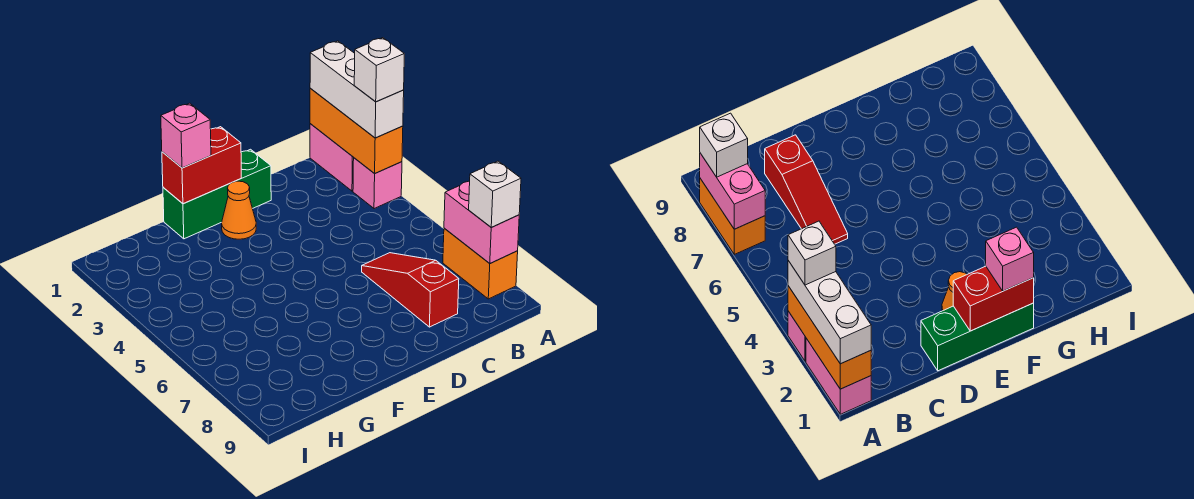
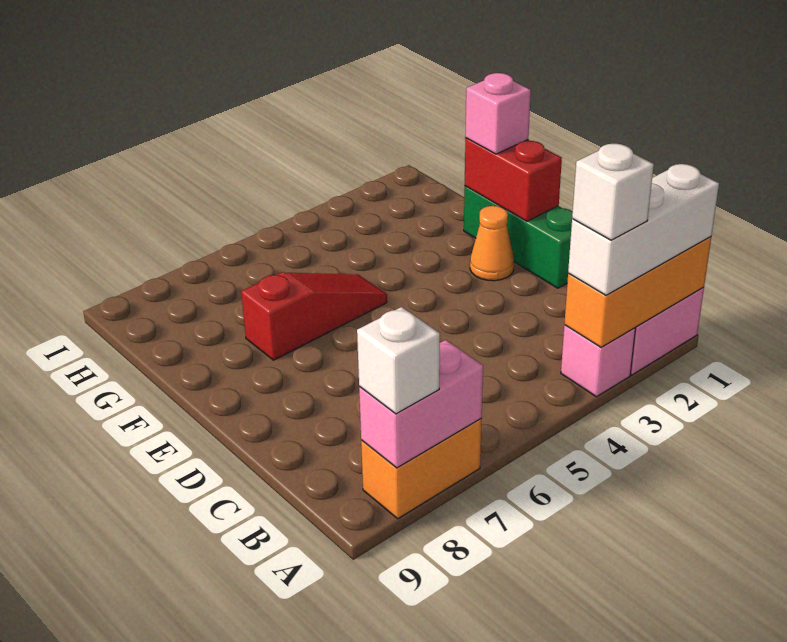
red 1x3 slope [362,253,459,327] -> red 1x3 slope moved to [241,272,387,360]

